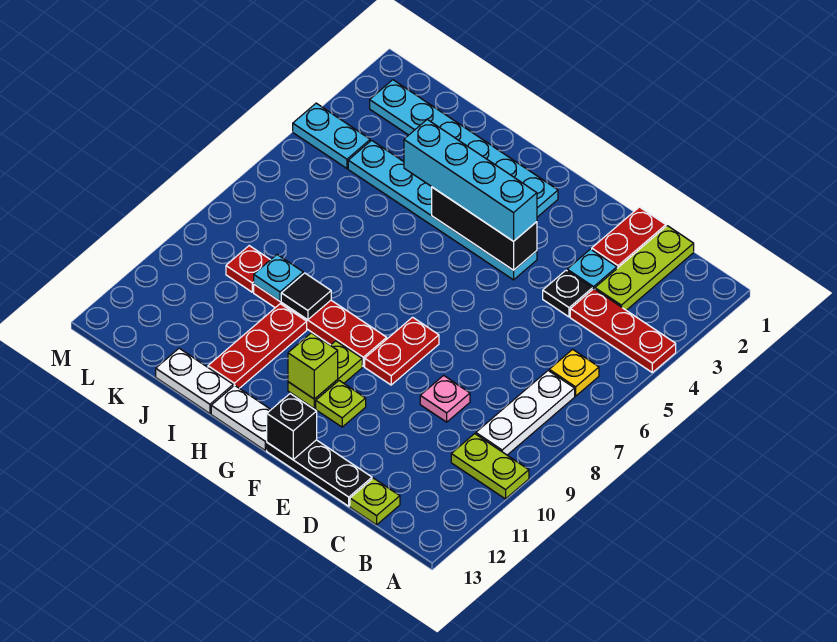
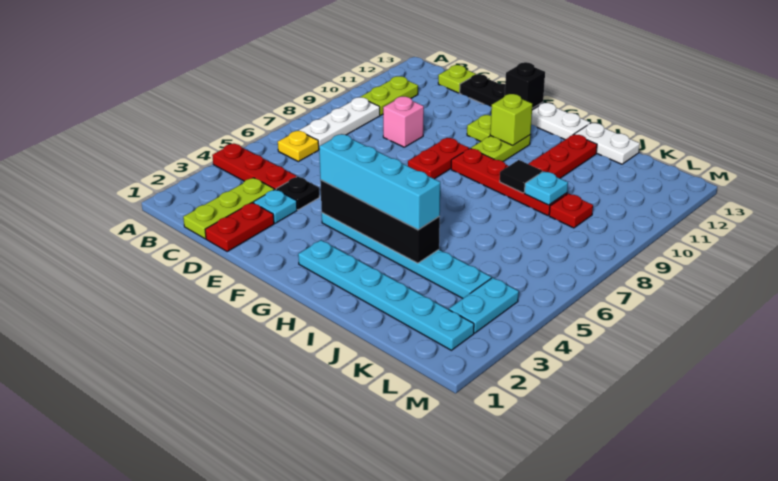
lime 1x2 plate [451,434,529,499] -> lime 1x2 plate turned to [361,76,418,115]
pink 1x1 plate [420,375,470,422] -> pink 1x1 brick [383,97,424,147]
black 1x3 brick [432,187,537,270] -> black 1x4 brick [320,180,440,263]
cyan 1x2 plate [293,103,370,168] -> cyan 1x2 plate turned to [449,278,519,333]

